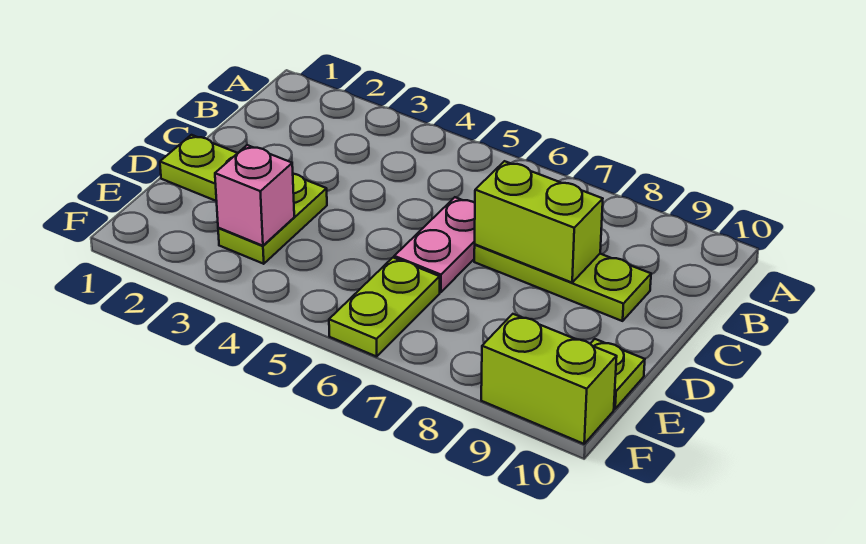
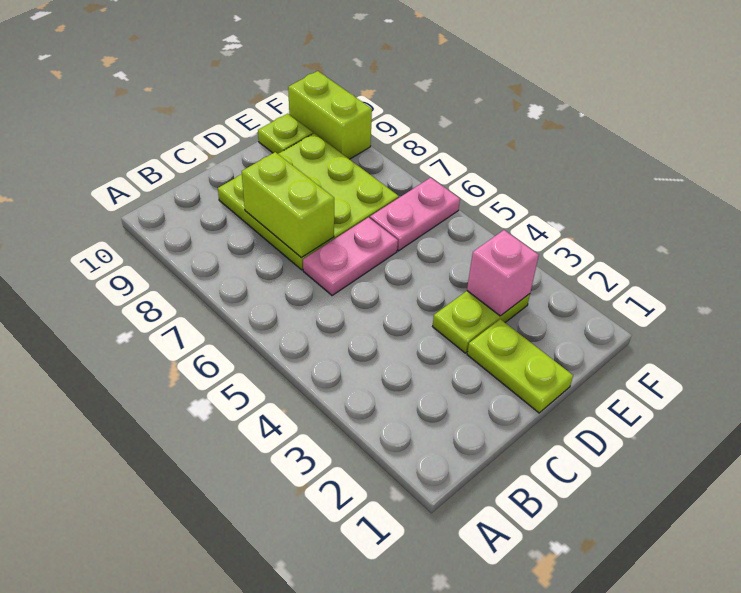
lime 1x3 plate [474,245,651,321] -> lime 3x3 plate [218,133,399,270]
lime 1x2 plate [329,258,440,357] -> pink 1x2 plate [370,178,460,251]

